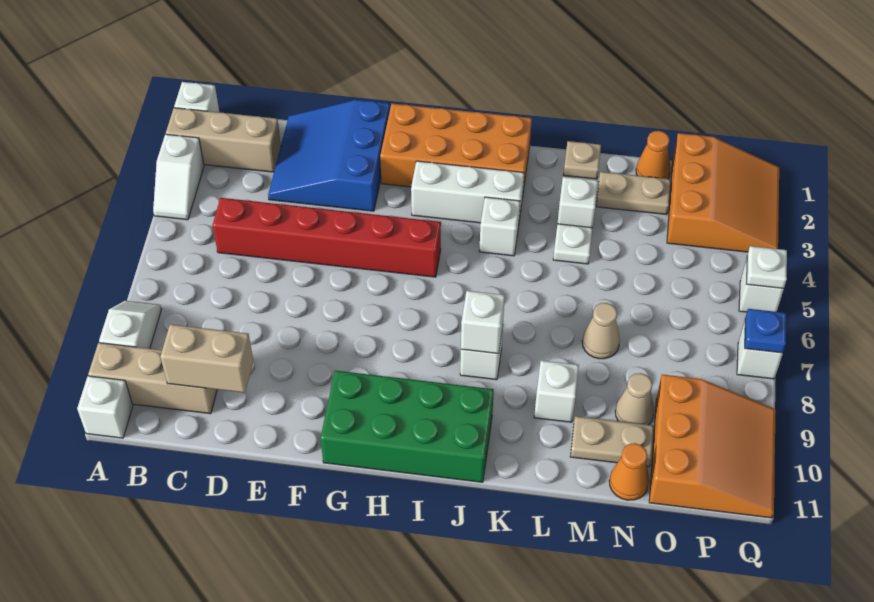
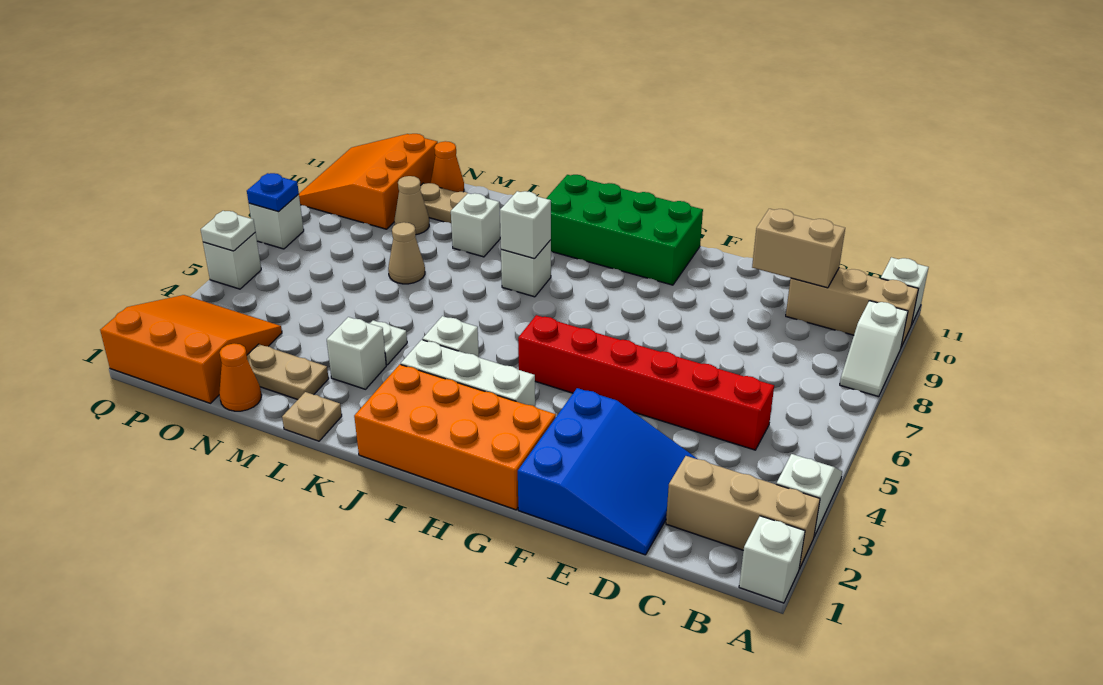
orange 3x3 slope [667,133,779,252] -> orange 3x3 slope turned to [100,295,282,403]

